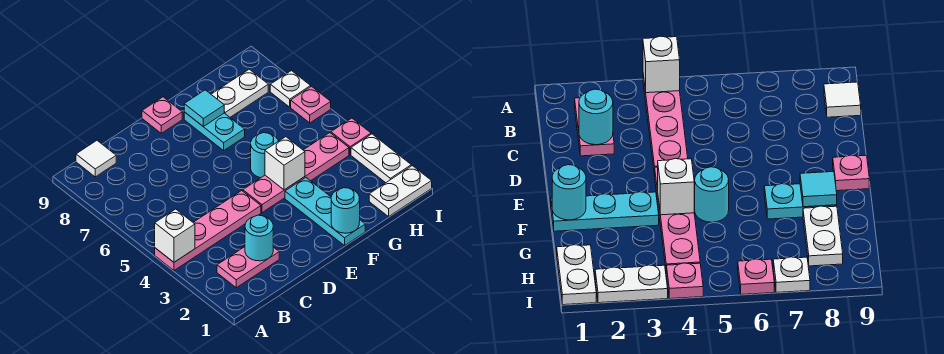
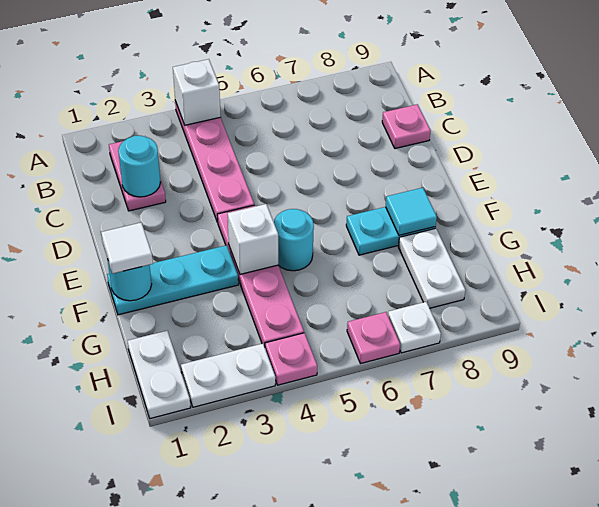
white 1x1 tile [76,141,116,177] -> white 1x1 tile moved to [101,222,153,274]
pink 1x1 plate [142,97,182,133] -> pink 1x1 plate moved to [382,104,431,149]

